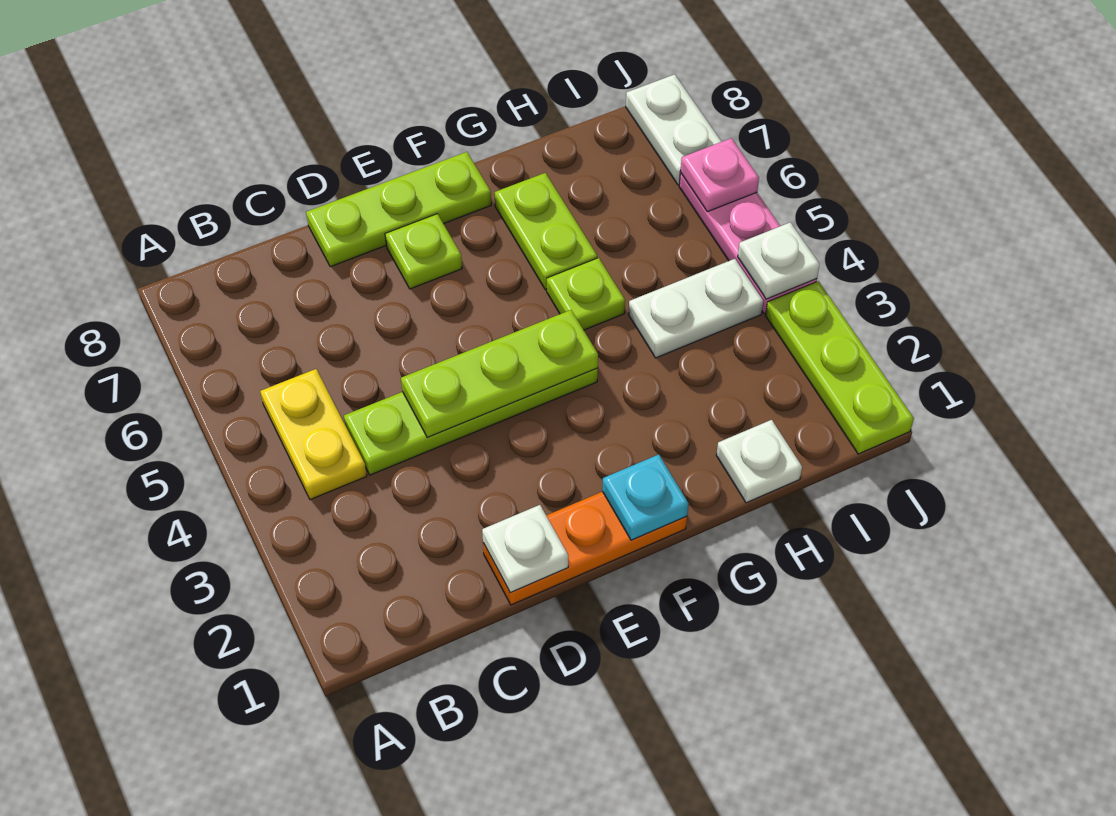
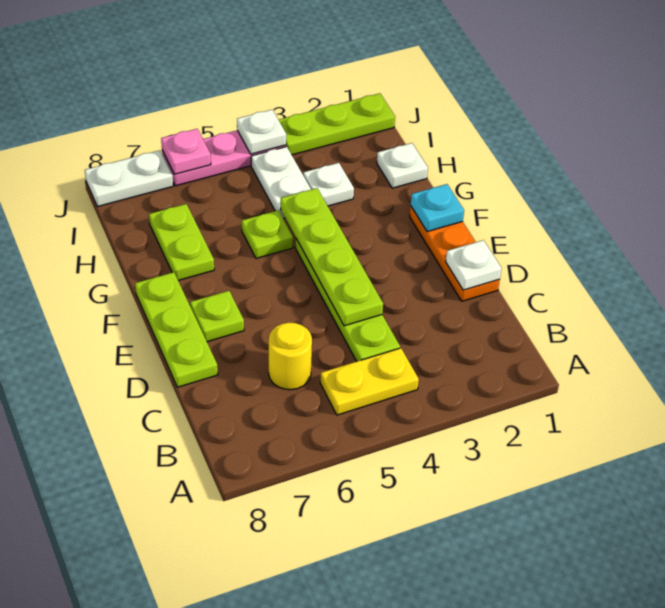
none -> yellow 1x1 round brick [269,323,312,390]
lime 1x3 plate [401,310,598,437] -> lime 1x4 plate [281,188,383,326]
lime 1x2 plate [495,173,597,290] -> lime 1x2 plate turned to [149,204,214,281]
none -> white 1x1 plate [303,163,354,206]

